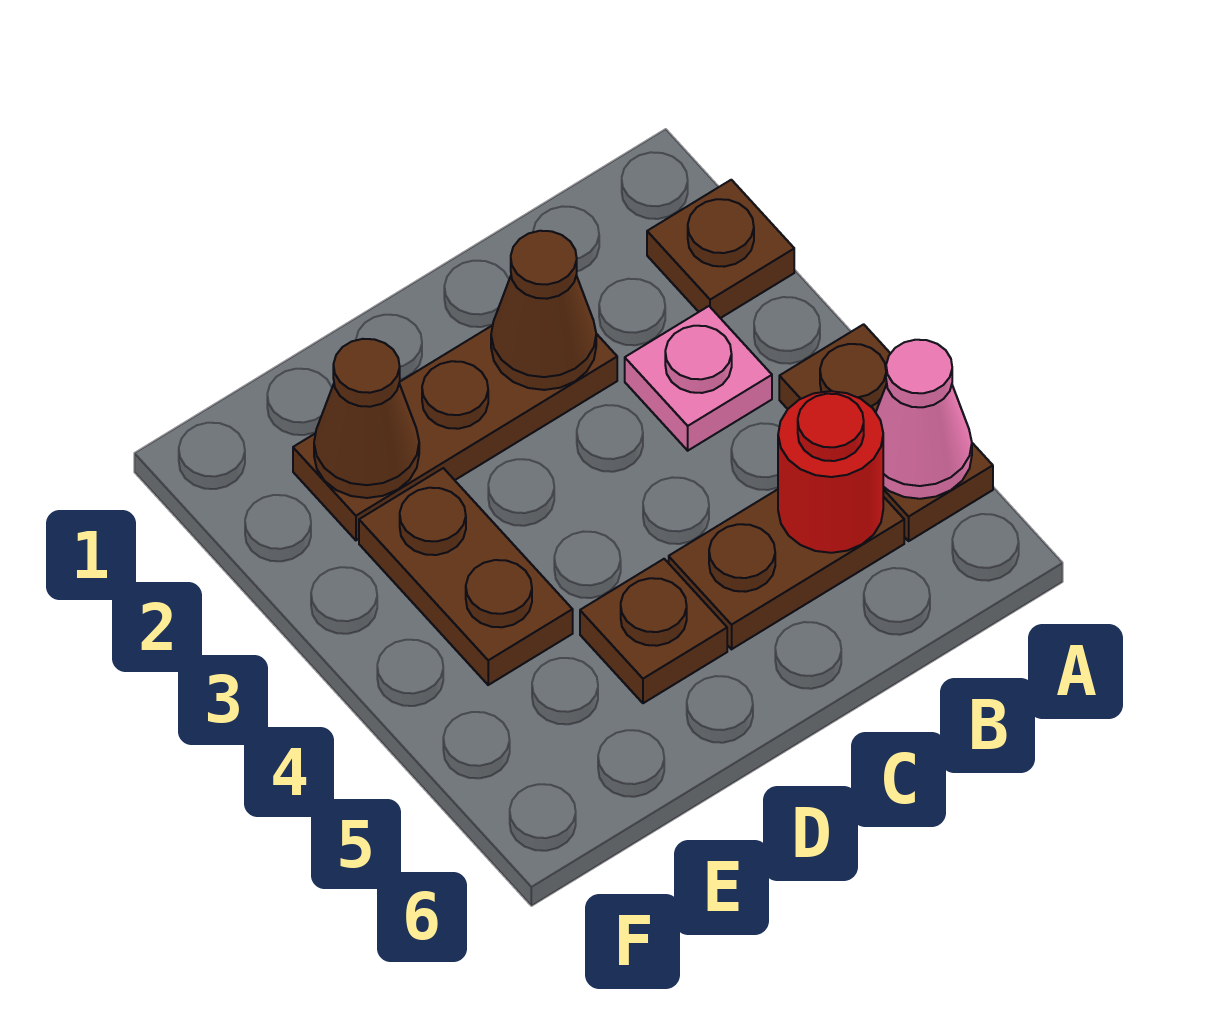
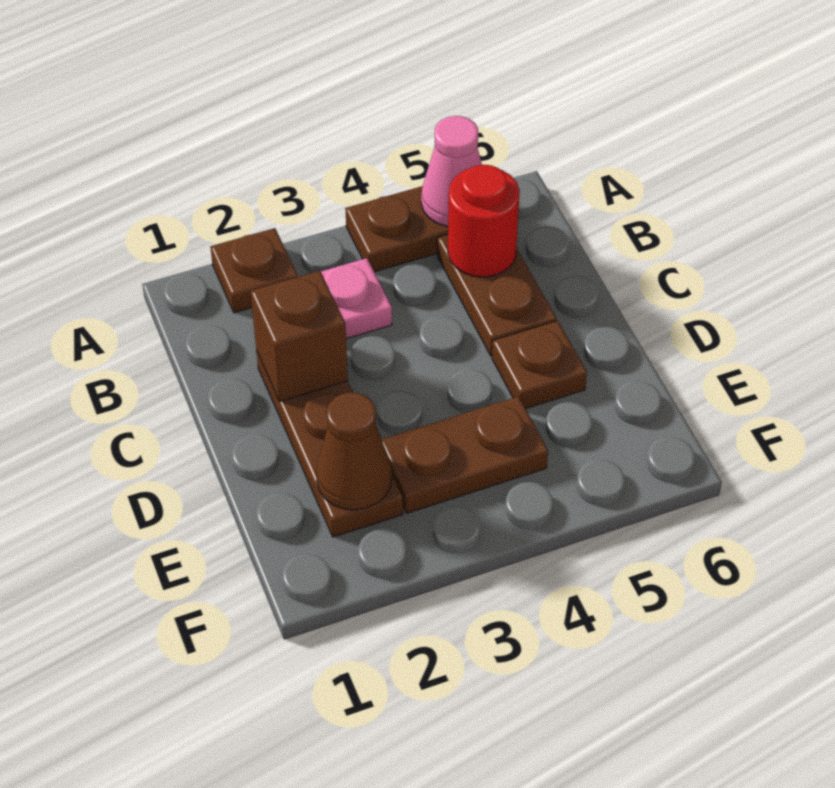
brown 1x1 cone [491,231,596,390] -> brown 1x1 brick [251,271,348,402]

